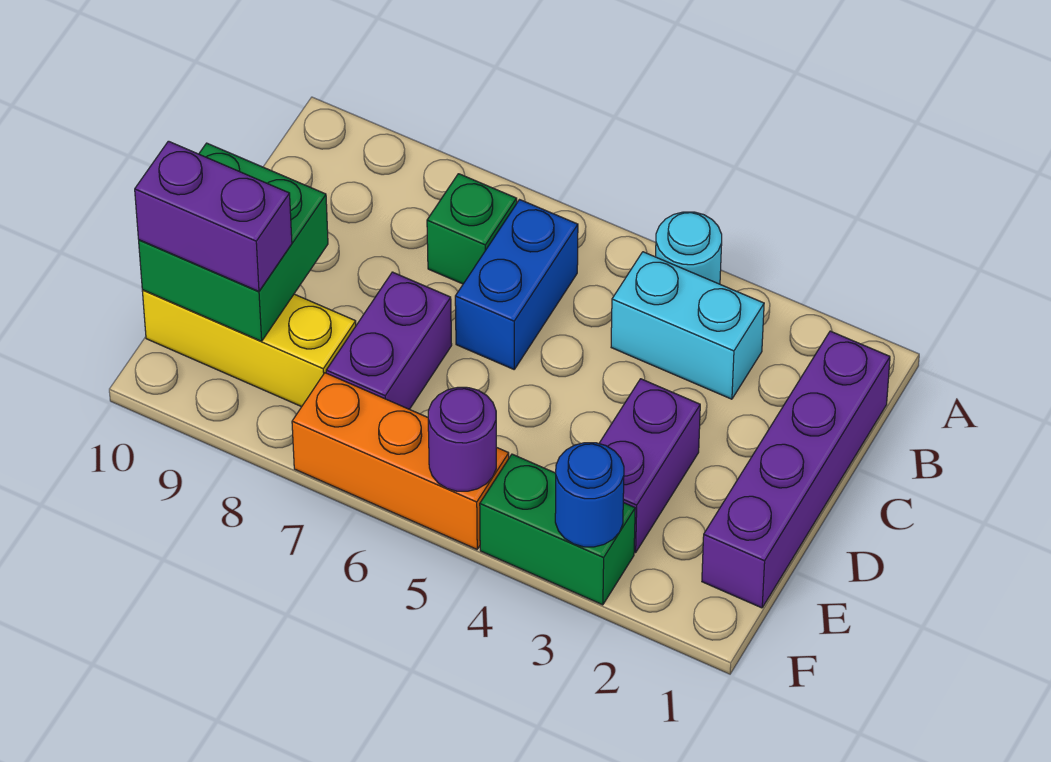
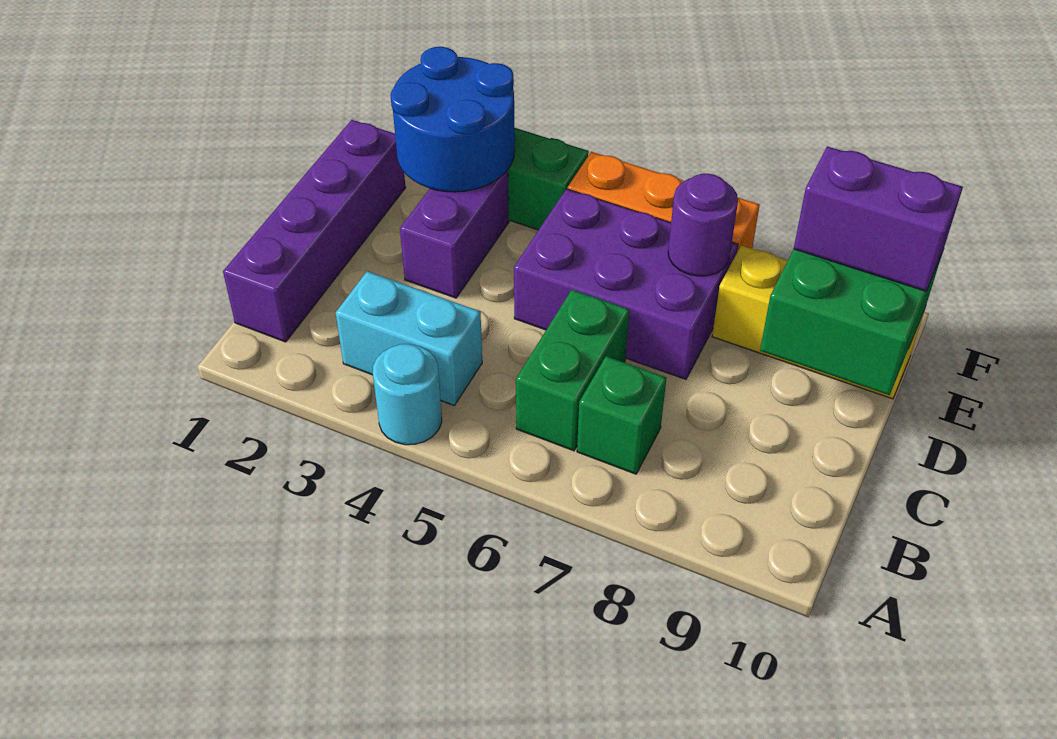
blue 1x2 brick [455,200,578,369] -> green 1x2 brick [516,290,629,451]
purple 1x2 brick [326,272,452,409] -> purple 2x3 brick [514,189,738,379]
blue 1x1 round brick [555,443,624,547] -> blue 2x2 round brick [391,47,515,192]
purple 1x1 round brick [428,387,496,491] -> purple 1x1 round brick moved to [668,174,738,276]

